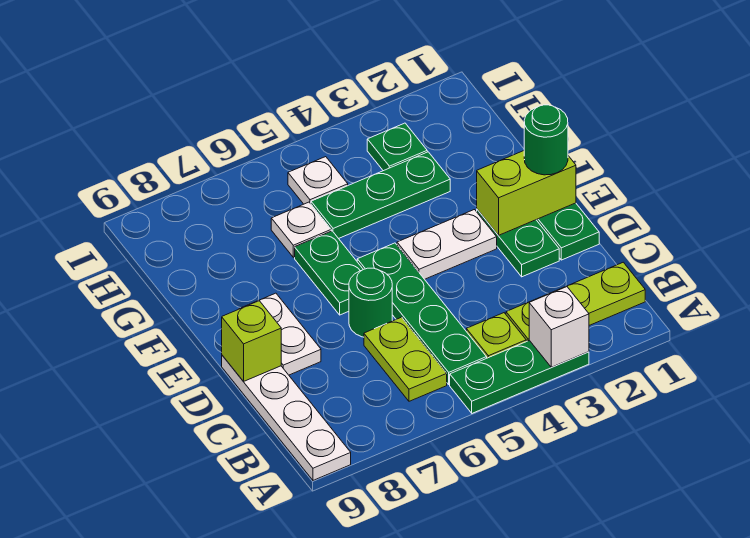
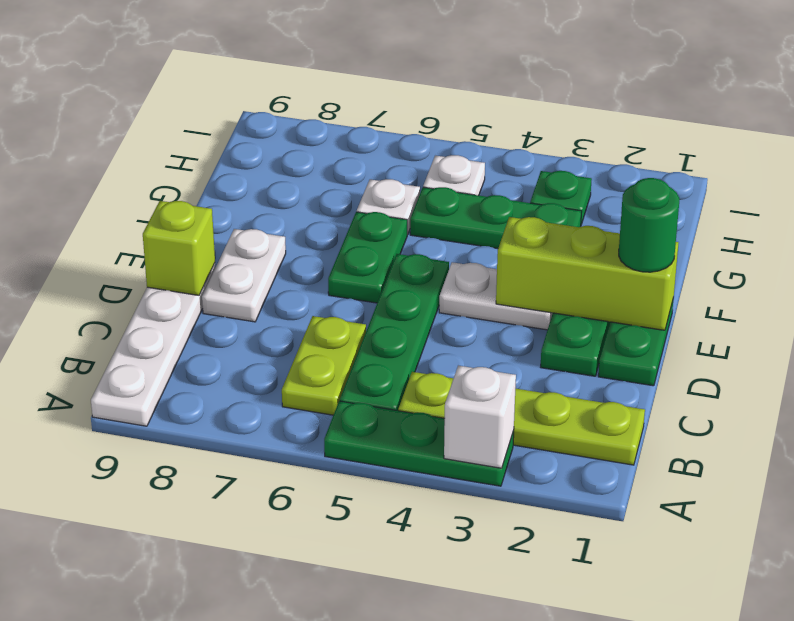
green 1x1 round brick [349,268,392,337] -> none
lime 1x2 brick [477,151,576,235] -> lime 1x3 brick [496,217,679,330]

